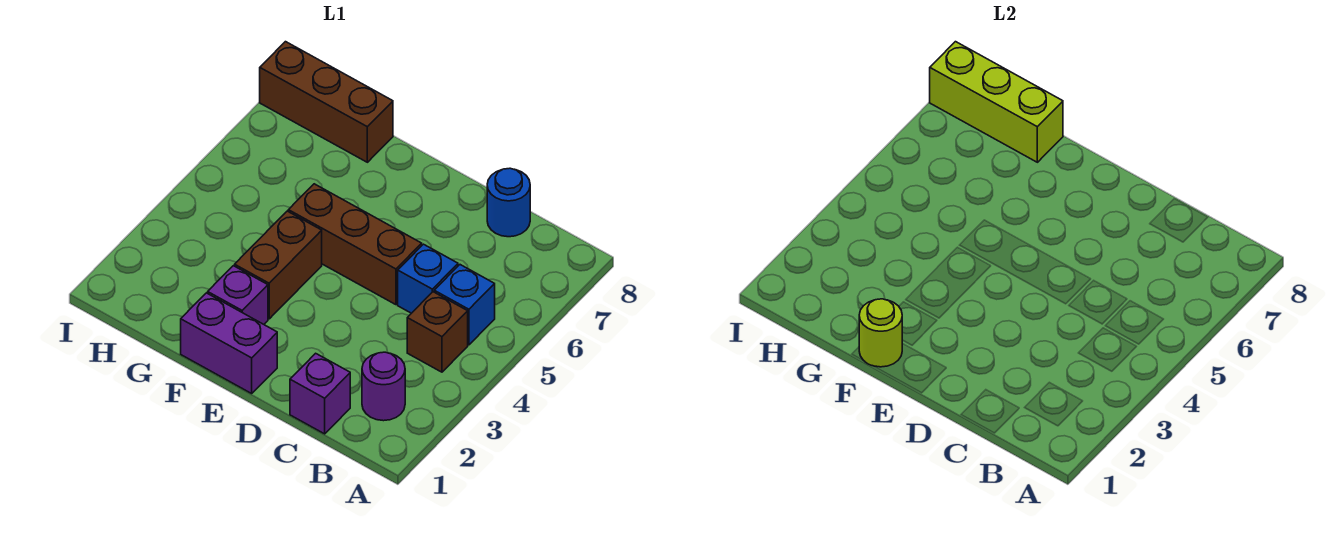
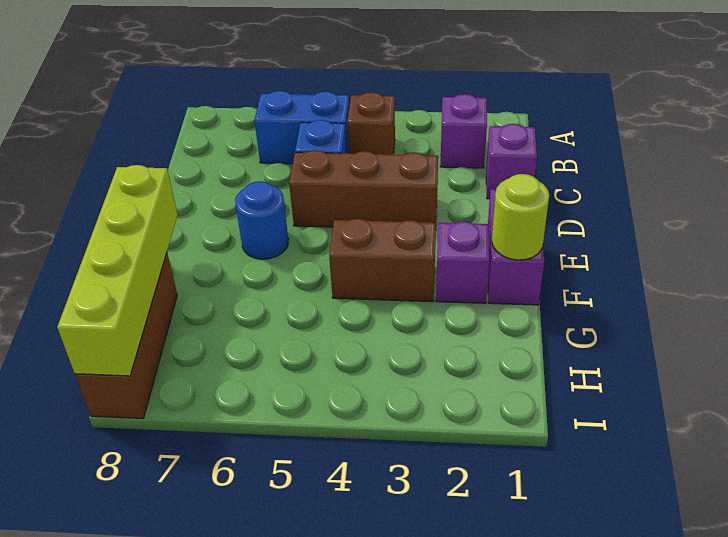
purple 1x1 round brick [362,352,405,421] -> purple 1x1 brick [440,94,487,168]
blue 1x1 brick [434,265,495,345] -> blue 1x2 brick [254,91,349,164]
blue 1x1 round brick [487,168,530,237] -> blue 1x1 round brick moved to [235,181,288,259]
brown 1x3 brick [288,184,422,305] -> brown 1x3 brick turned to [289,150,438,227]
lime 1x3 brick [930,42,1063,162] -> lime 1x4 brick [57,165,178,376]

